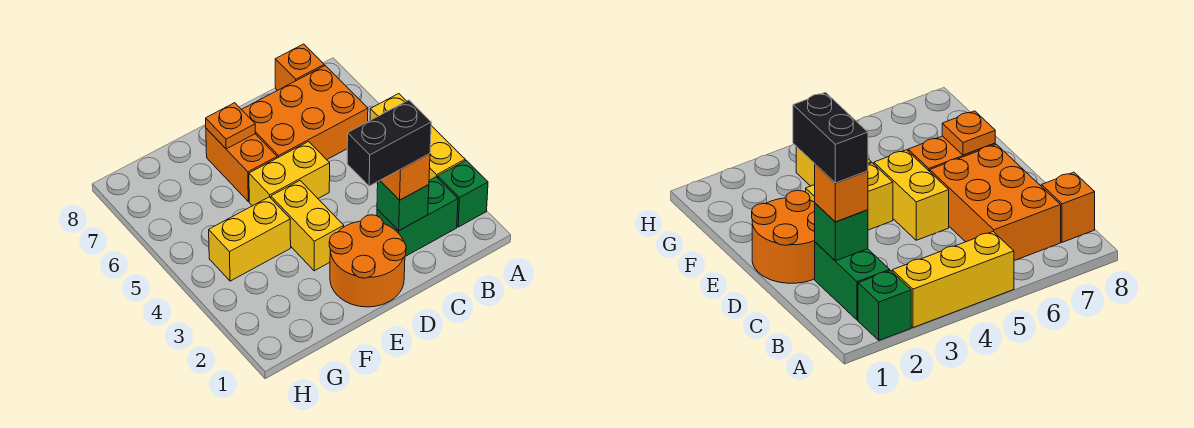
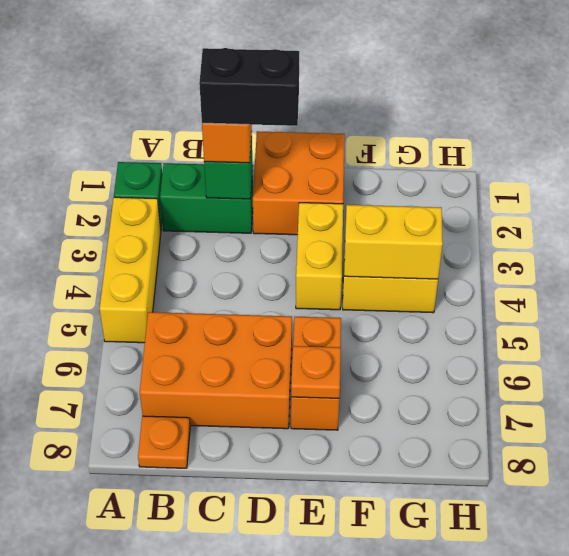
orange 1x1 brick [275,44,324,91] -> orange 1x1 plate [138,416,190,468]
orange 2x2 round brick [329,215,406,307] -> orange 2x2 brick [253,131,345,235]
yellow 1x2 brick [249,142,330,206] -> yellow 1x2 brick moved to [344,205,443,279]

